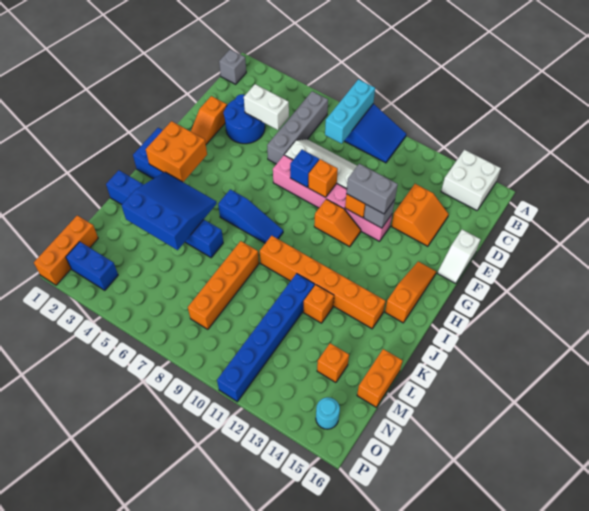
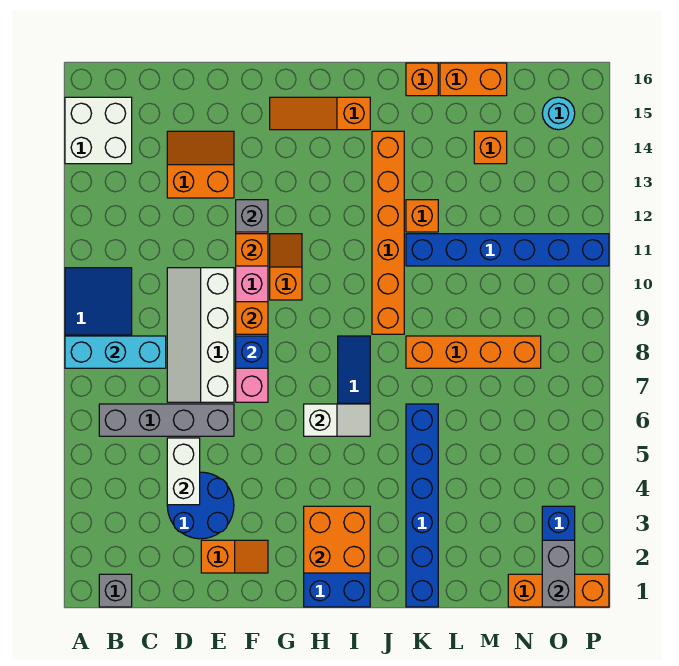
white 1x2 slope [438,230,481,284] -> white 1x2 slope moved to [304,404,370,436]
grey 1x2 brick [346,164,398,214] -> grey 1x2 brick moved to [542,540,575,607]
blue 3x3 slope [122,172,217,250] -> none
none -> orange 1x1 brick [406,63,438,96]

